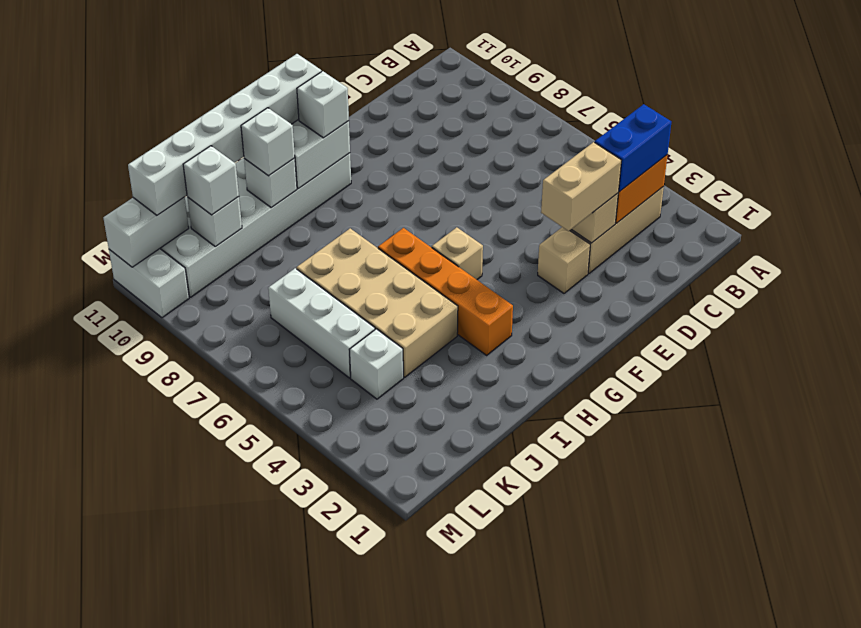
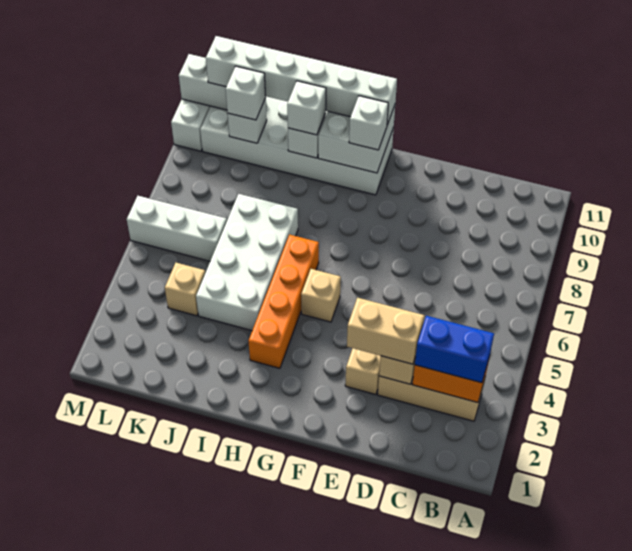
tan 2x4 brick [297,228,458,377] -> white 2x4 brick [196,194,298,331]
white 1x1 brick [350,329,403,399] -> tan 1x1 brick [165,263,205,316]
white 1x3 brick [268,268,375,378] -> white 1x3 brick turned to [127,196,227,261]

